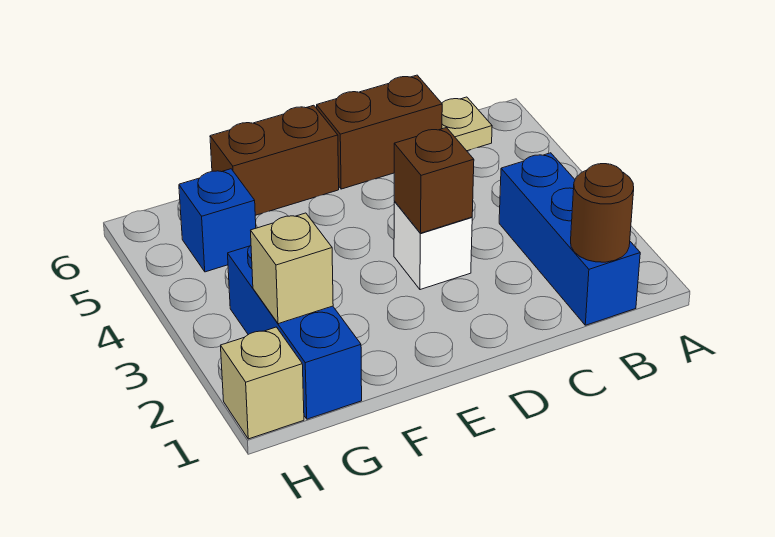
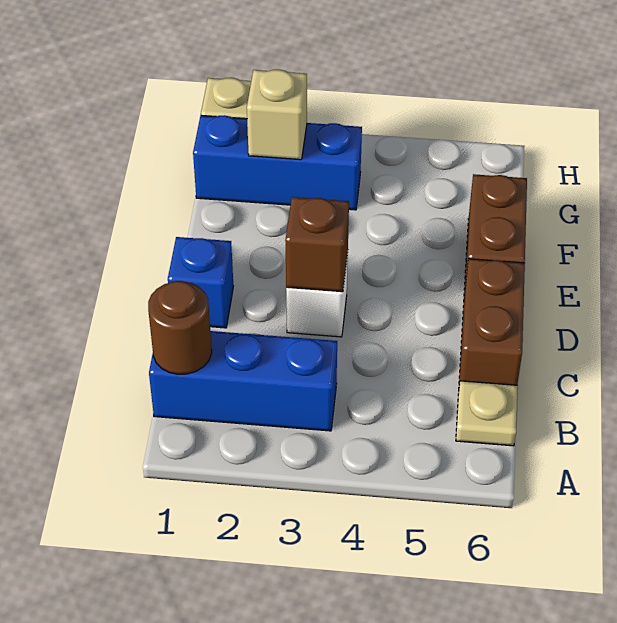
blue 1x1 brick [179,169,256,272] -> blue 1x1 brick moved to [168,237,233,328]

